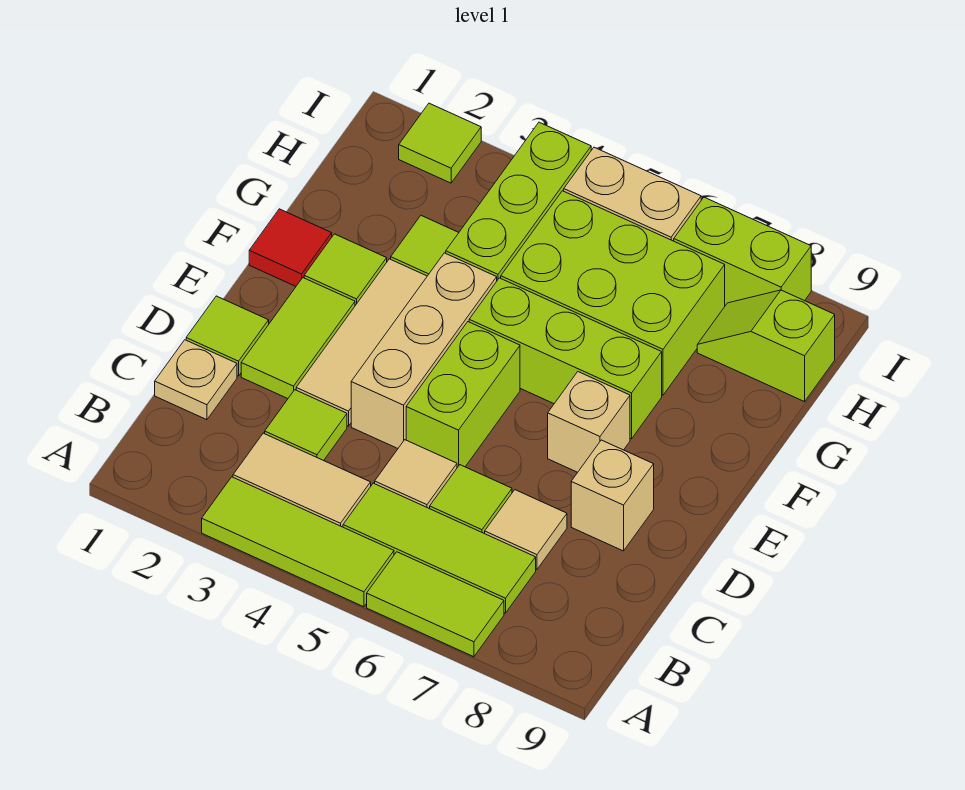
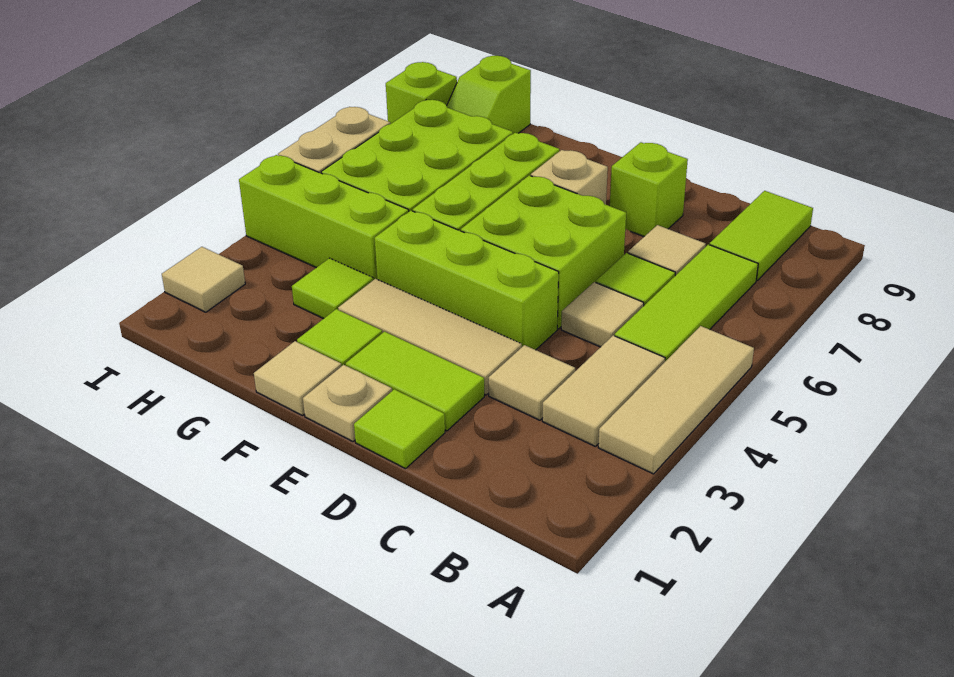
lime 1x3 tile [202,477,394,607] -> tan 1x3 tile [598,326,754,474]
lime 1x2 tile [367,552,504,657] -> lime 1x2 tile moved to [709,191,813,280]
tan 1x1 plate [155,340,237,420] -> tan 1x1 plate moved to [303,365,392,442]
lime 1x1 tile [265,390,347,461] -> tan 1x1 tile [489,345,575,420]
tan 1x3 brick [351,253,497,448] -> lime 1x3 brick [375,211,559,350]
lime 1x2 brick [406,322,520,468] -> lime 2x2 brick [461,175,626,329]
tan 1x1 brick [571,440,654,551] -> lime 1x1 brick [610,142,688,237]
red 1x1 tile [249,209,332,286] -> tan 1x1 tile [254,341,341,416]
lime 1x1 tile [399,103,481,183] -> tan 1x1 tile [162,247,245,312]
lime 1x2 brick [674,197,811,306] -> lime 1x1 brick [386,62,457,124]

